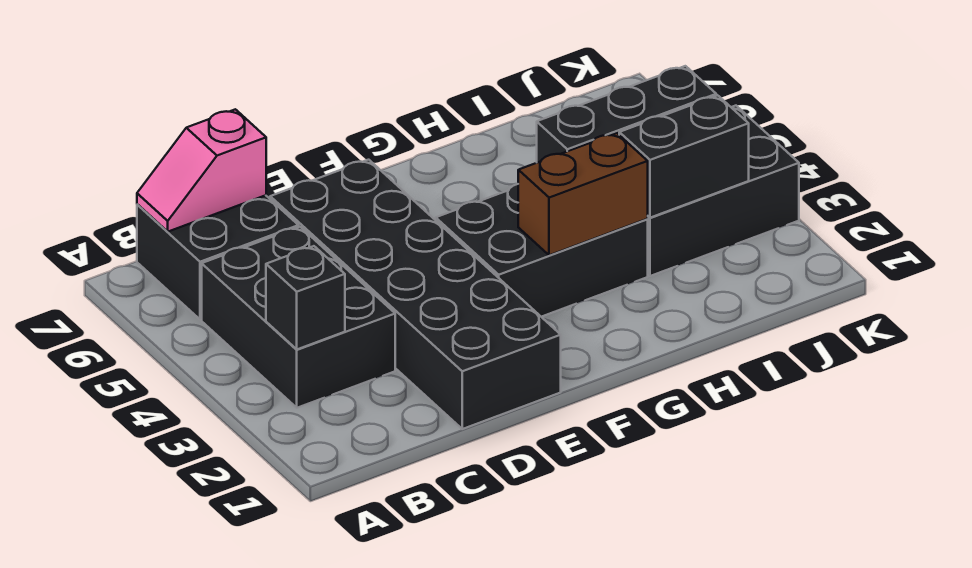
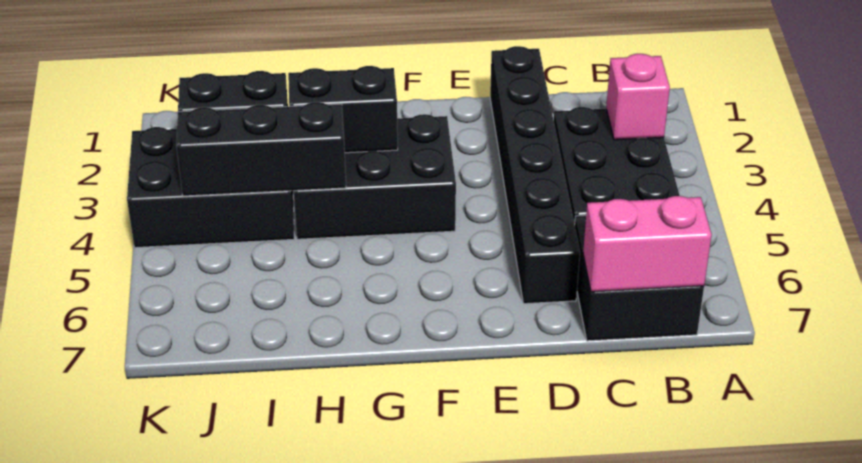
black 1x1 brick [266,246,345,349] -> pink 1x1 brick [606,54,670,140]
pink 1x2 slope [137,109,266,232] -> pink 1x2 brick [583,196,712,292]
black 2x6 brick [270,160,561,429] -> black 1x6 brick [490,46,580,304]
brown 1x2 brick [518,133,648,255] -> black 1x2 brick [288,66,398,153]

